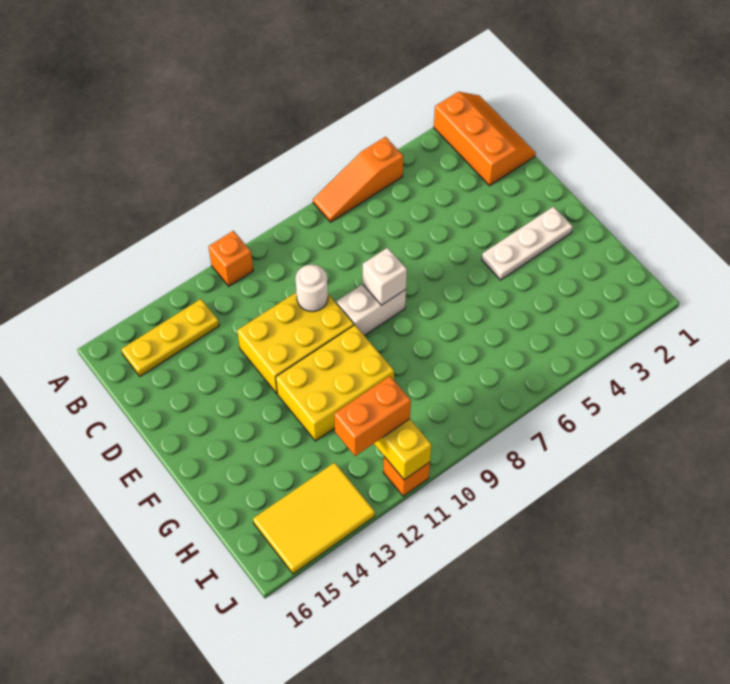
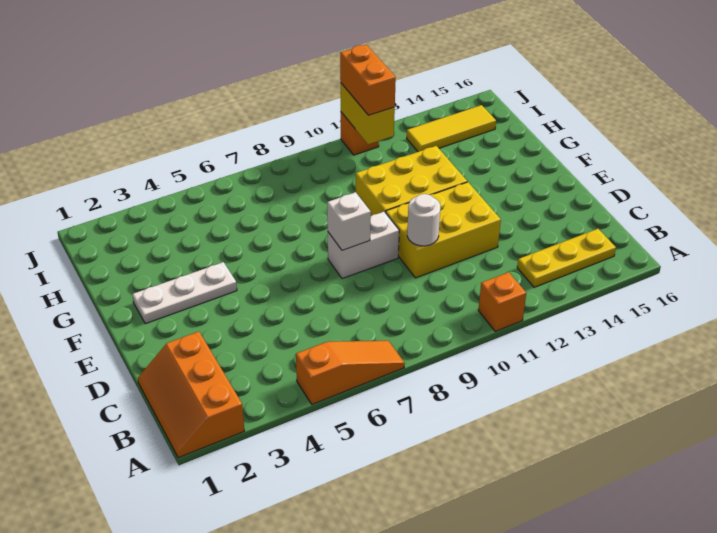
orange 1x2 brick [334,376,411,456] -> orange 1x2 brick turned to [340,45,396,115]
yellow 2x3 tile [253,462,375,574] -> yellow 1x3 tile [407,105,496,152]

